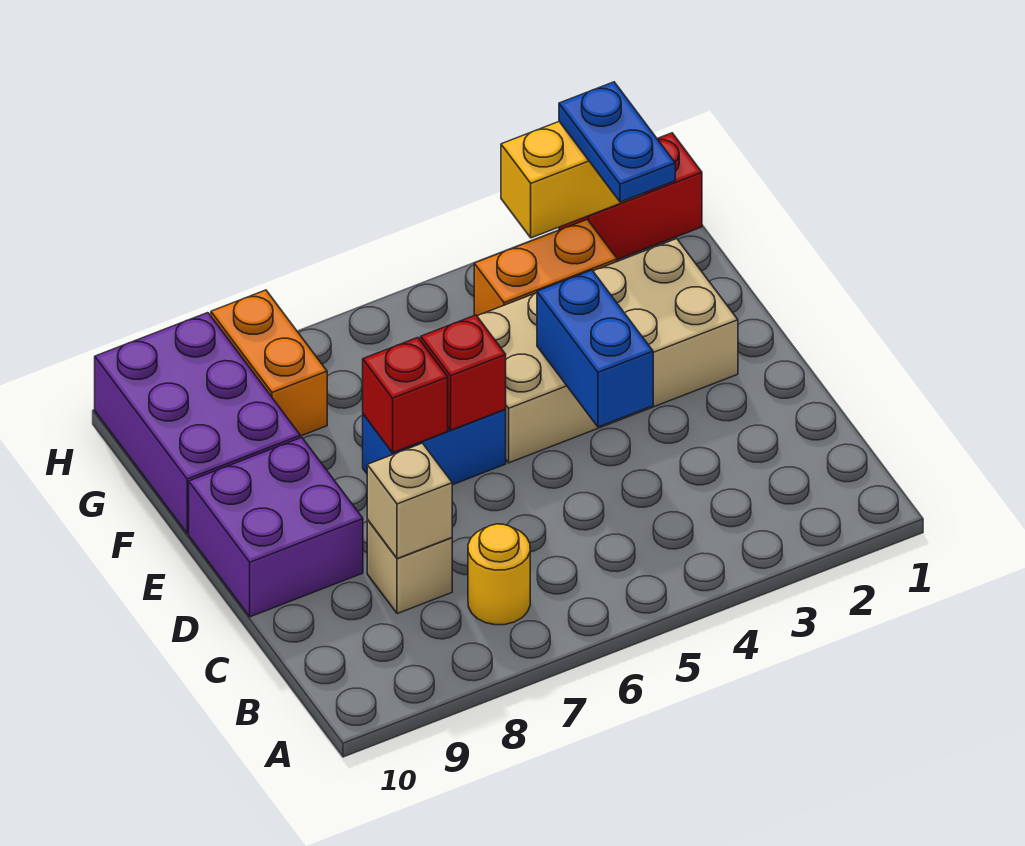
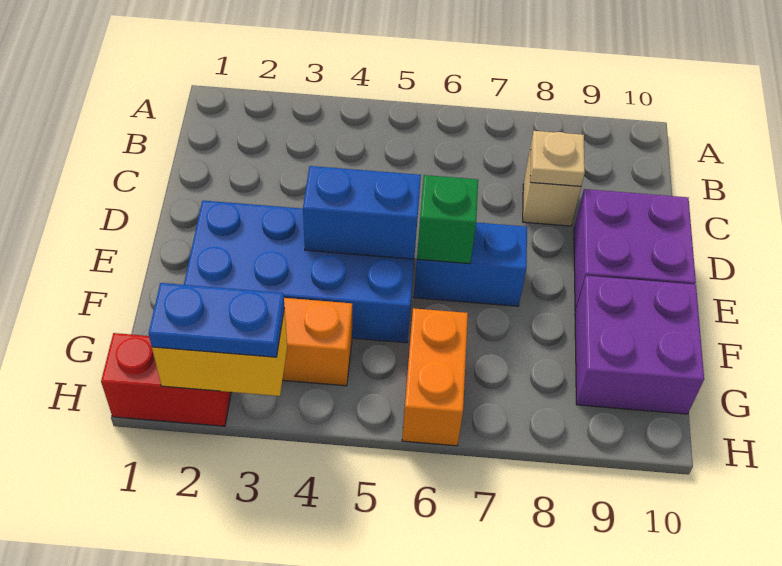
yellow 1x1 round brick [468,524,530,625] -> none
tan 1x1 brick [367,443,452,559] -> tan 1x1 plate [530,131,585,186]
blue 1x2 brick [537,270,653,427] -> blue 1x2 brick turned to [303,166,421,259]
tan 2x4 brick [477,239,738,463] -> blue 2x4 brick [184,201,415,343]
red 1x1 brick [421,315,506,430] -> green 1x1 brick [417,175,478,264]
red 1x1 brick [363,338,448,453] -> none
purple 2x3 brick [95,313,300,533] -> purple 2x2 brick [575,276,704,414]
blue 1x2 plate [559,82,675,202] -> blue 1x2 plate turned to [149,283,284,357]
orange 1x2 brick [211,290,327,436] -> orange 1x2 brick moved to [402,308,468,446]

